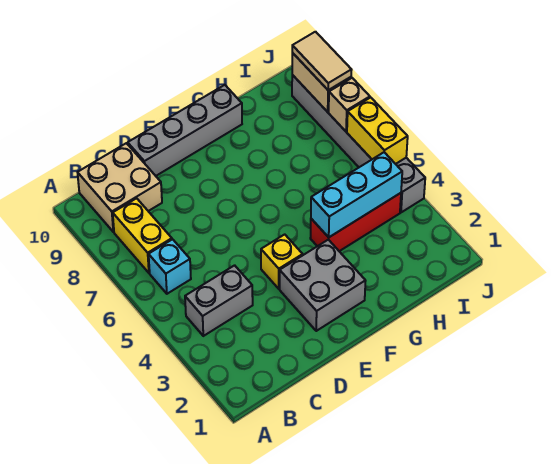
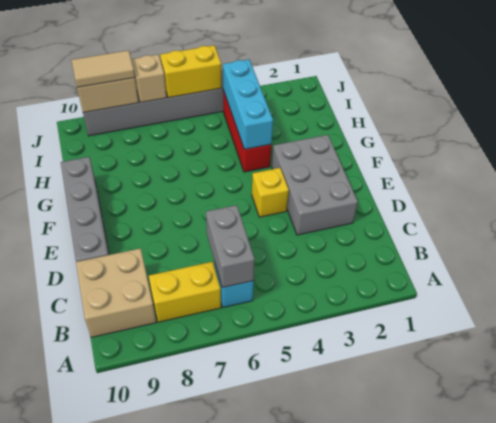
grey 1x2 brick [185,265,253,336] -> grey 1x2 brick moved to [206,205,255,288]
grey 2x2 brick [280,240,365,331] -> grey 2x3 brick [272,135,358,235]

